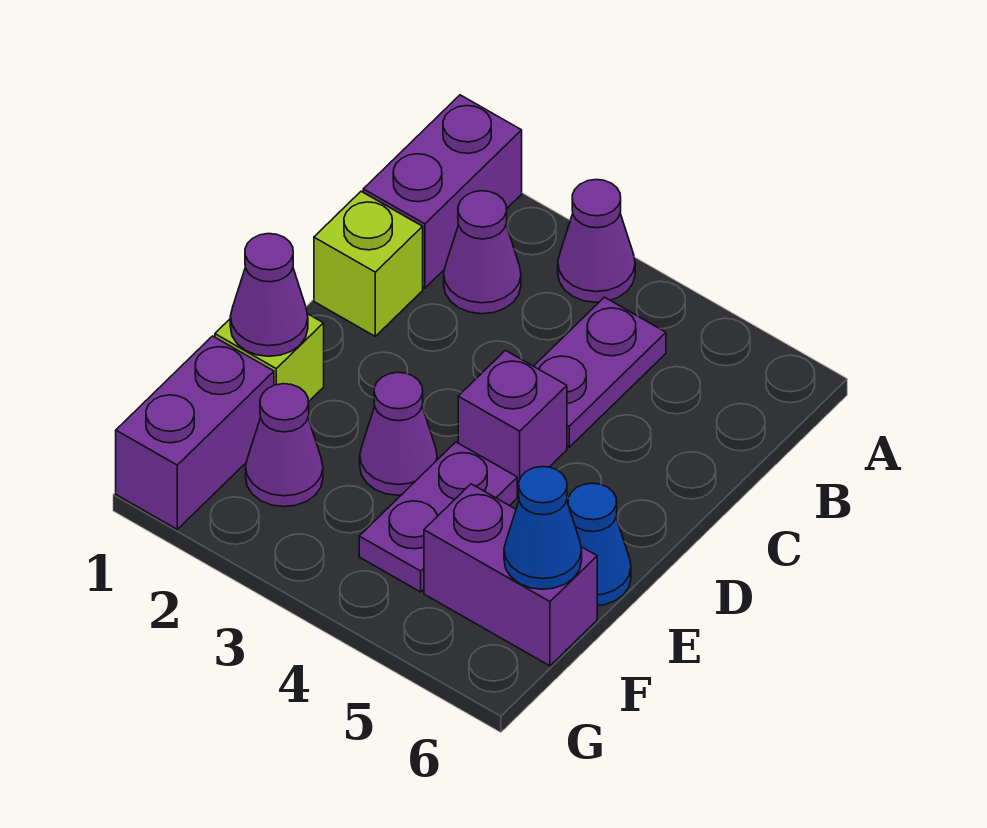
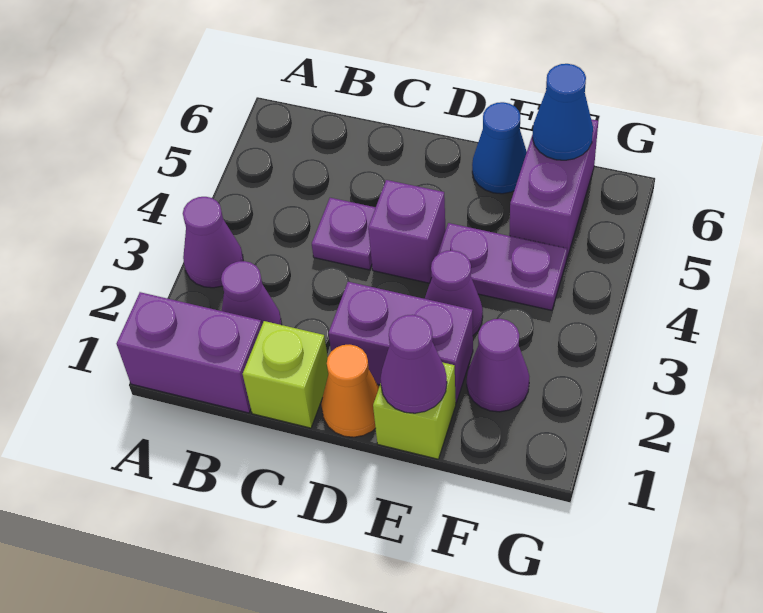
purple 1x2 plate [534,297,666,447] -> purple 1x1 plate [312,198,376,270]
none -> orange 1x1 cone [321,345,379,437]
purple 1x2 brick [116,336,274,529] -> purple 1x2 brick moved to [328,282,473,403]

